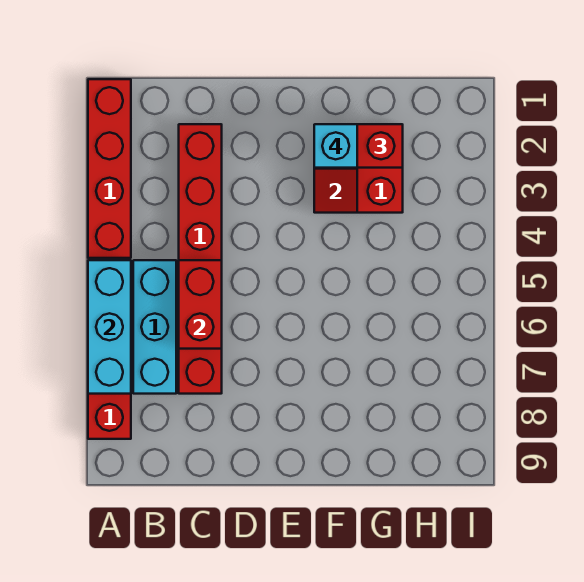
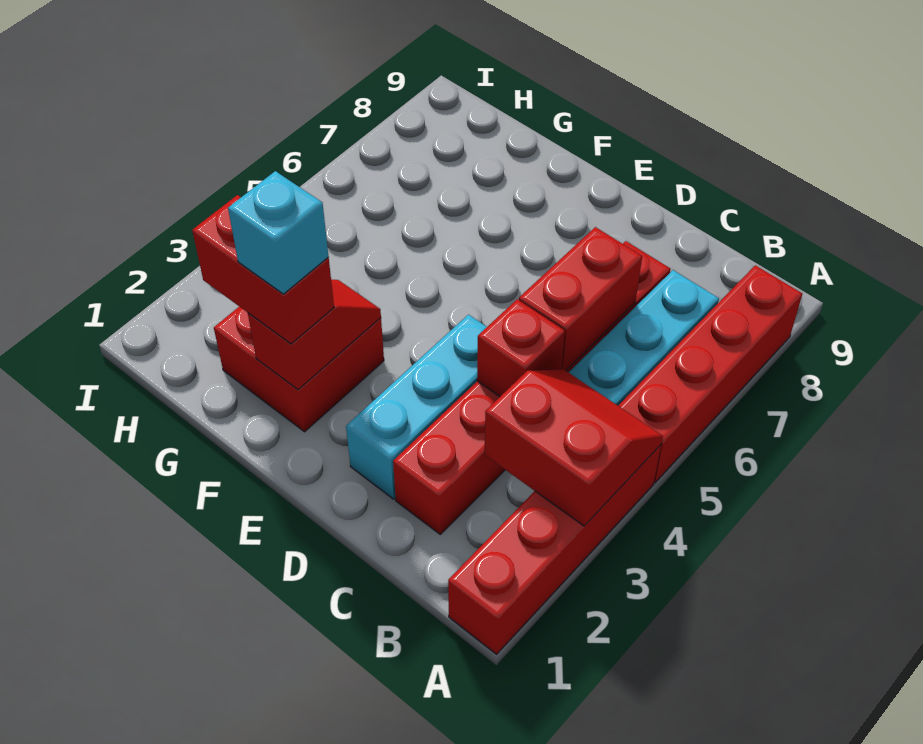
none -> red 2x2 slope [484,369,663,526]
cyan 1x3 brick [88,260,131,394] -> cyan 1x3 brick moved to [346,315,487,499]
none -> red 1x1 brick [477,299,565,396]

